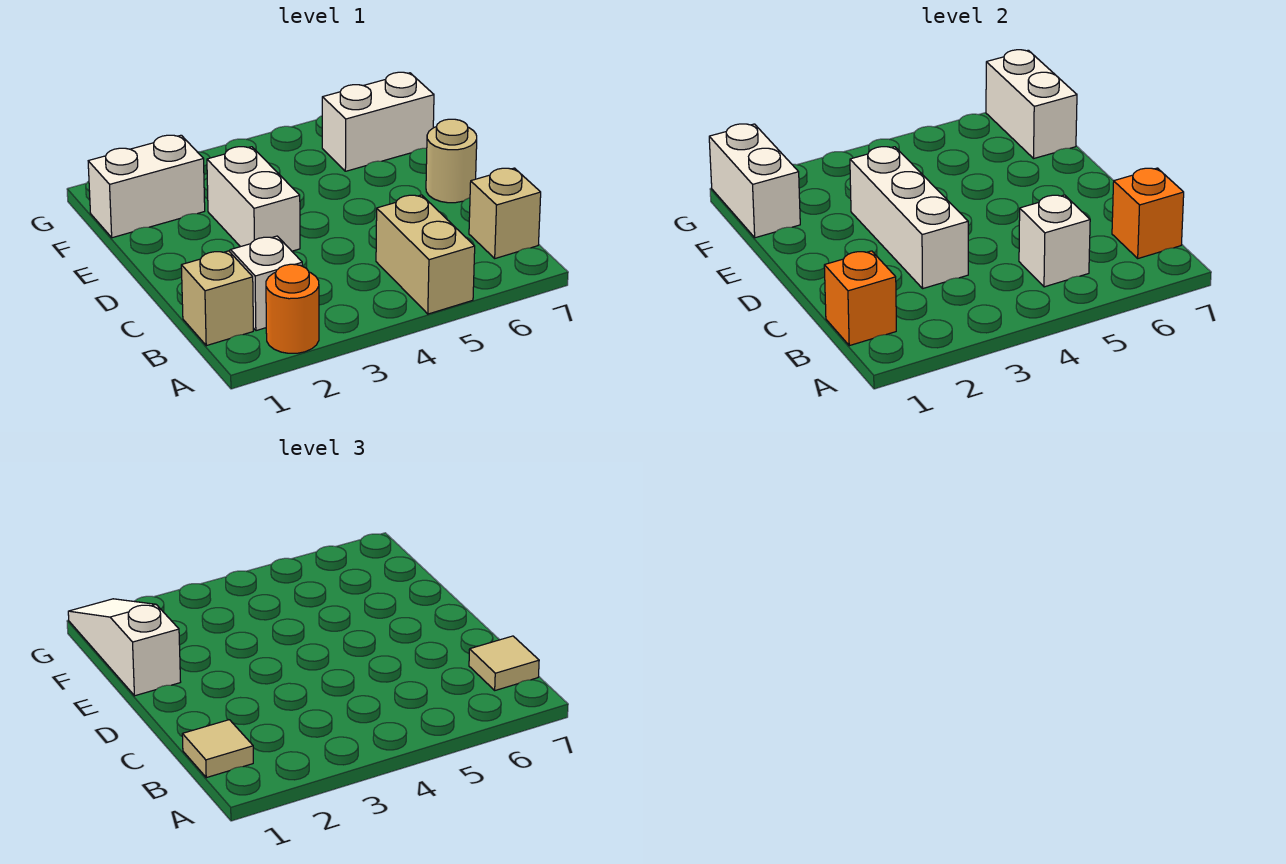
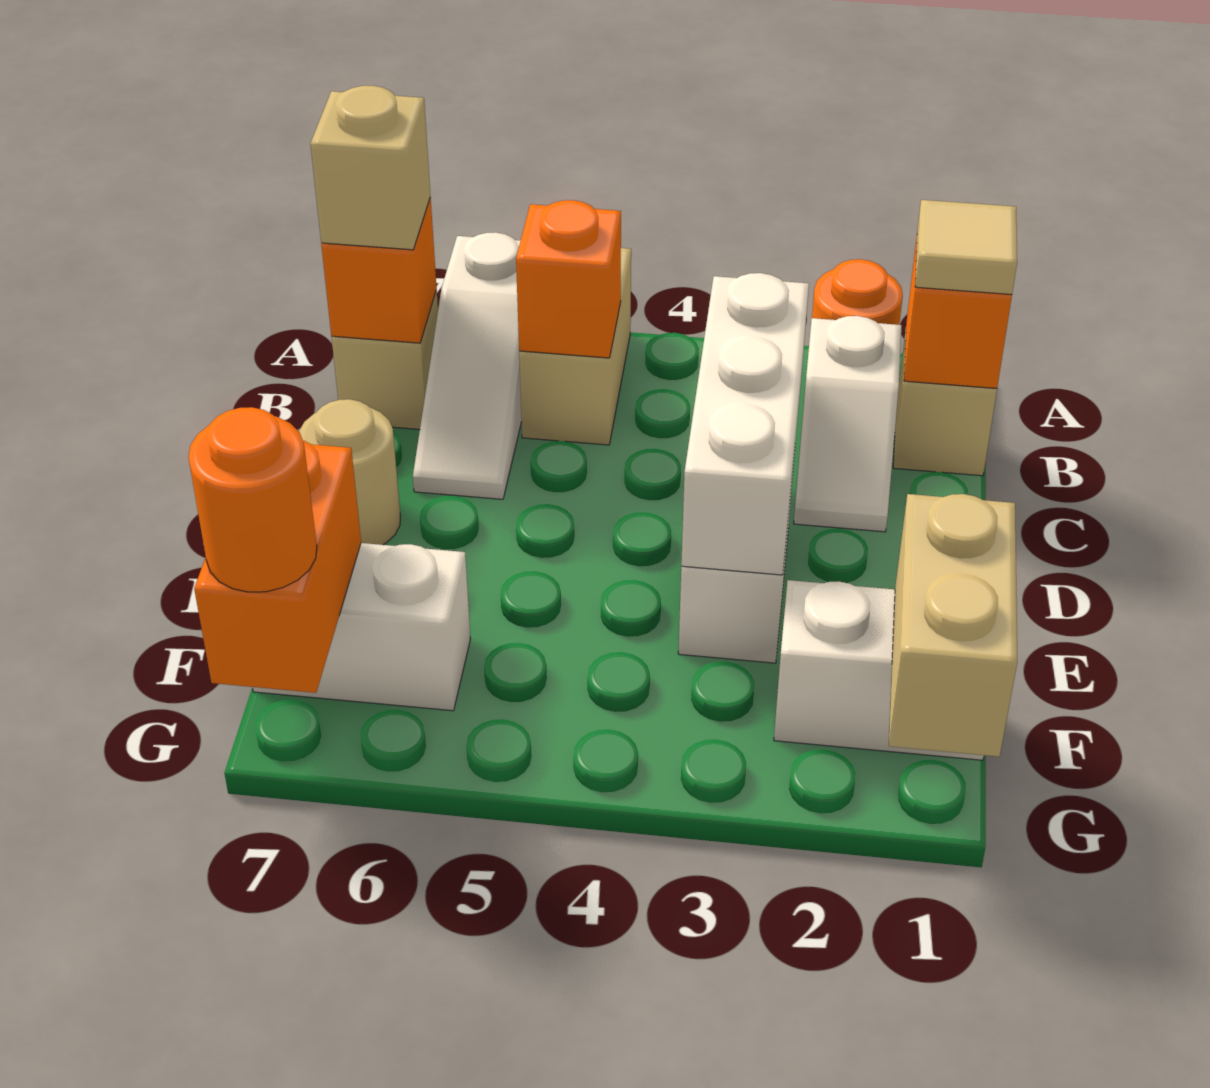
white 1x1 brick [1019,195,1090,287] -> orange 1x1 brick [516,200,621,358]
tan 1x1 tile [469,636,539,690] -> tan 1x1 brick [310,86,430,250]
white 1x3 slope [68,599,181,696] -> white 1x3 slope moved to [413,232,522,499]
white 1x2 brick [709,124,800,238] -> tan 1x2 brick [889,494,1017,757]
white 1x2 brick [986,50,1077,158] -> orange 1x2 brick [194,441,361,693]
none -> orange 1x1 round brick [188,407,317,592]

